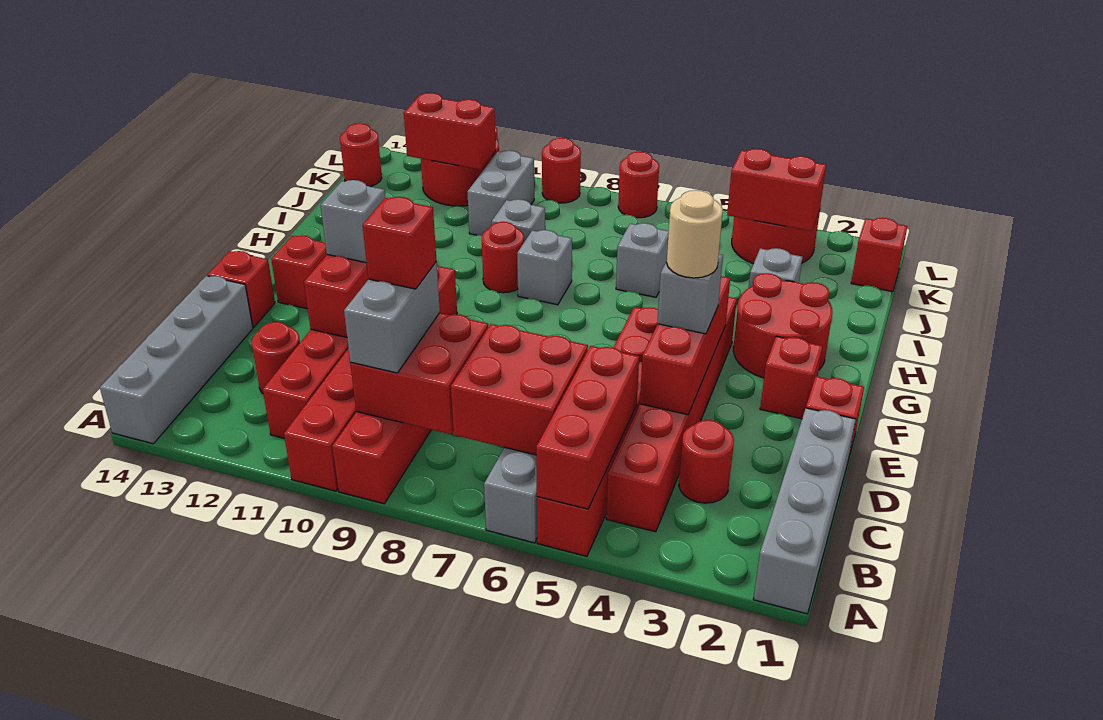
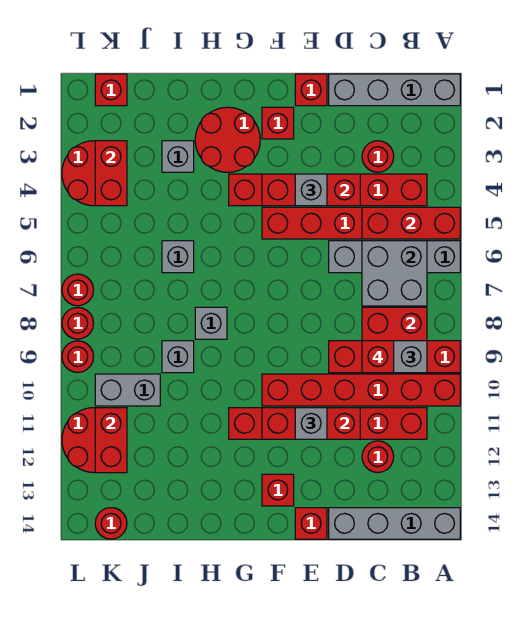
red 2x2 brick [451,324,588,455] -> grey 2x2 brick [362,241,427,306]
tan 1x1 round brick [667,190,723,278] -> none
red 1x1 round brick [482,222,524,293] -> red 1x1 round brick moved to [62,307,94,339]

